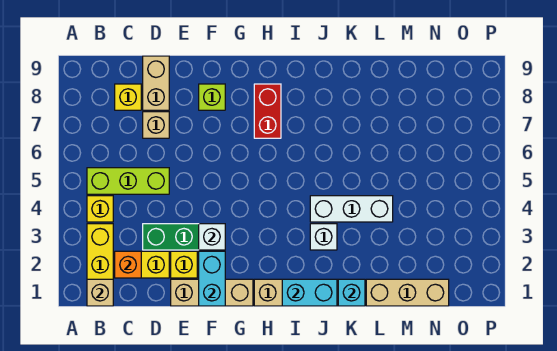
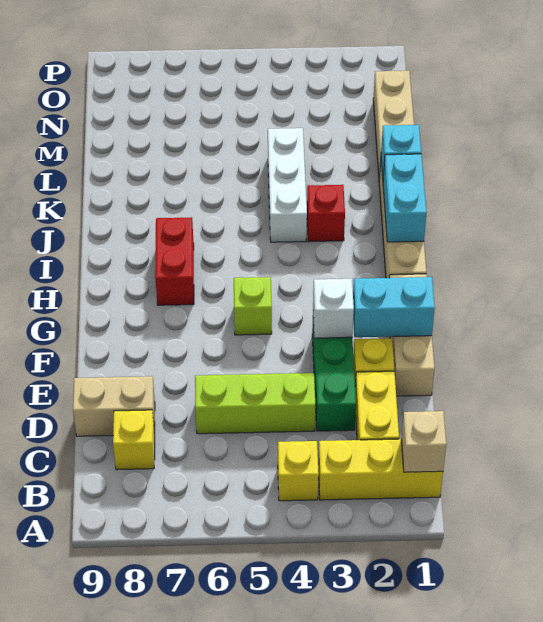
lime 1x3 brick [87,168,169,194] -> lime 1x3 brick turned to [195,373,315,434]
orange 1x1 brick [115,251,141,278] -> none
tan 1x1 brick [143,112,169,138] -> none
lime 1x1 brick [199,84,225,110] -> lime 1x1 brick moved to [234,277,272,335]
red 1x2 brick [254,84,281,138] -> red 1x2 brick turned to [155,217,194,305]
white 1x1 brick [310,224,337,250] -> red 1x1 brick [307,185,345,242]

